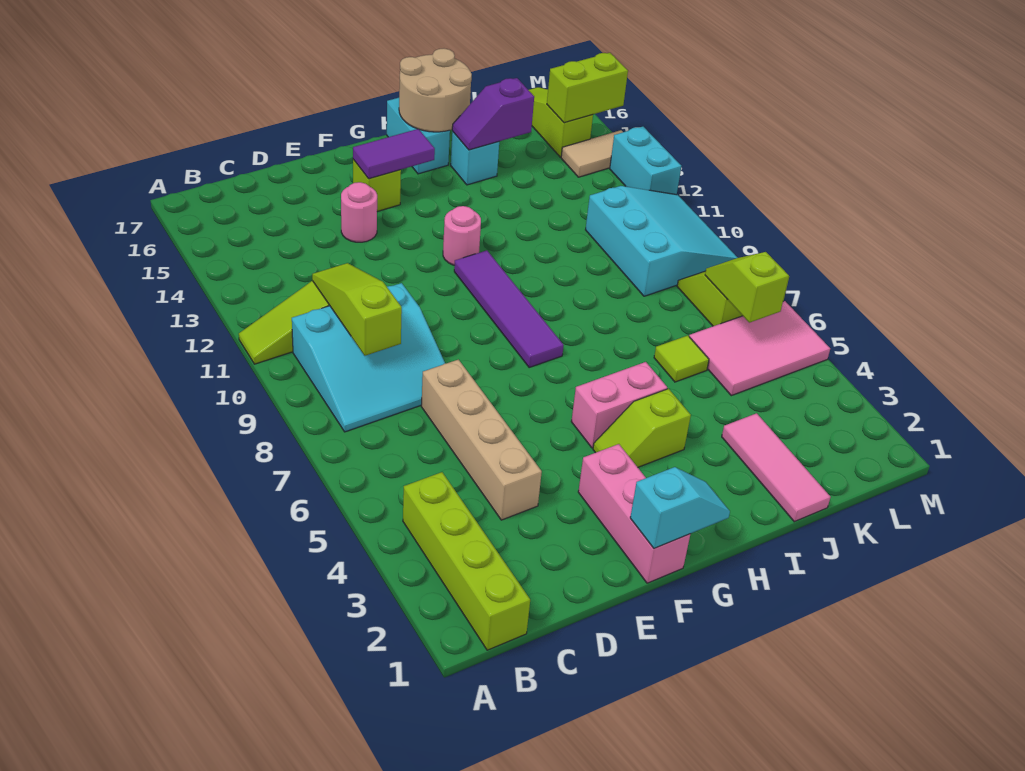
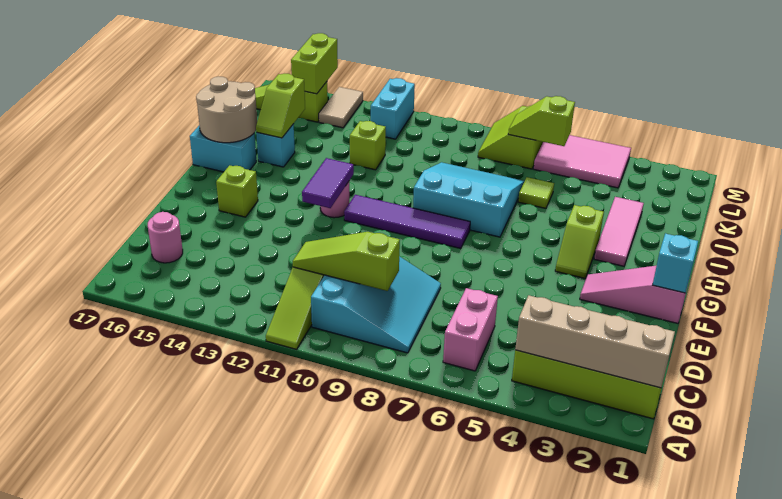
tan 1x4 brick [421,360,542,520] -> tan 1x4 brick moved to [515,295,675,388]
pink 1x1 round brick [341,182,377,242] -> pink 1x1 round brick moved to [148,212,183,263]
pink 1x3 brick [578,444,690,583] -> pink 1x3 slope [580,266,687,323]
purple 1x2 tile [353,129,435,179] -> purple 1x2 tile moved to [302,158,354,208]
pink 1x2 brick [571,362,667,448] -> pink 1x2 brick moved to [443,288,498,371]
purple 1x2 slope [452,78,534,150] -> lime 1x2 slope [256,74,305,138]
pink 1x3 tile [722,413,831,522] -> pink 1x3 tile turned to [594,197,644,266]
none -> lime 1x1 brick [350,121,386,170]
pink 2x3 tile [689,301,830,396] -> pink 2x3 tile turned to [534,135,631,188]
cyan 3x3 slope [586,186,738,296] -> cyan 3x3 slope moved to [413,162,525,237]
cyan 1x2 brick [610,127,681,195] -> cyan 1x2 brick turned to [371,78,415,139]

